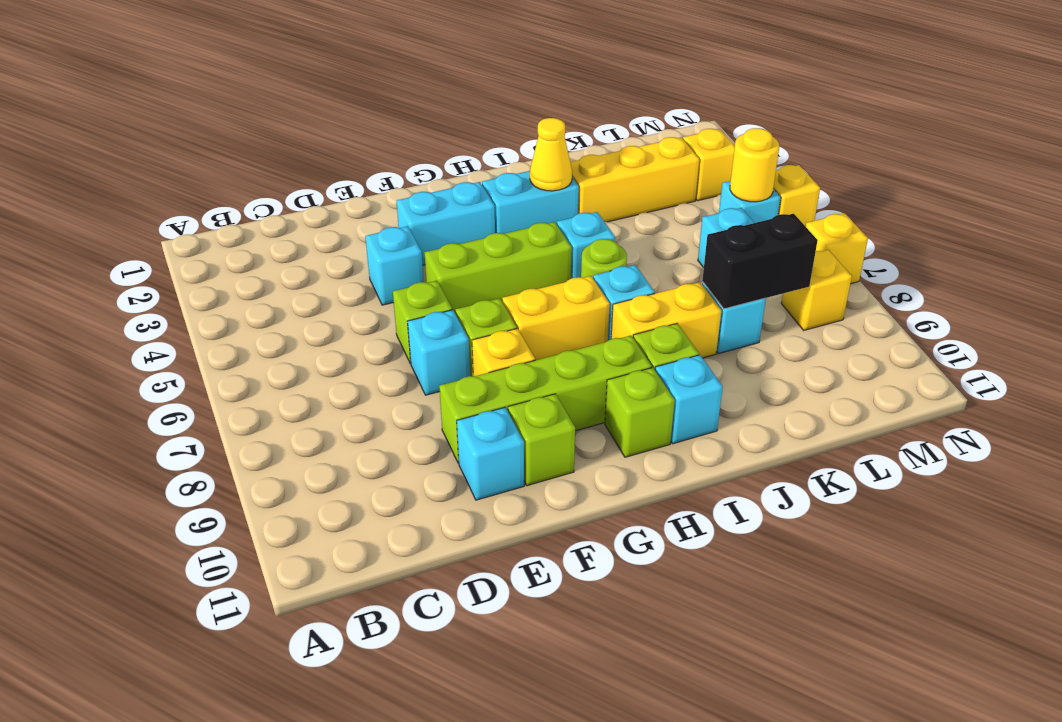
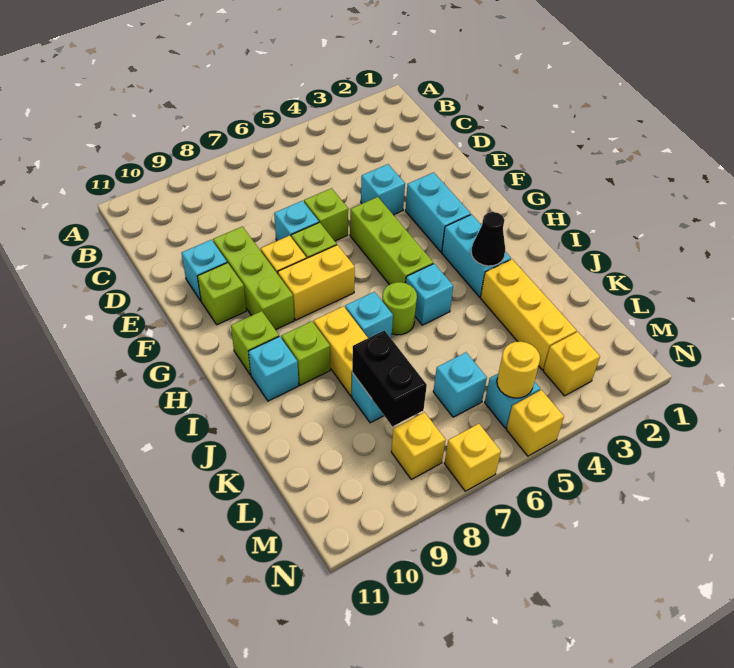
lime 1x4 brick [439,336,652,463] -> lime 1x3 brick [213,226,294,330]
yellow 1x2 brick [502,276,610,360] -> yellow 1x2 brick turned to [278,245,355,320]
yellow 1x1 cone [530,118,572,191] -> black 1x1 cone [471,212,505,266]

